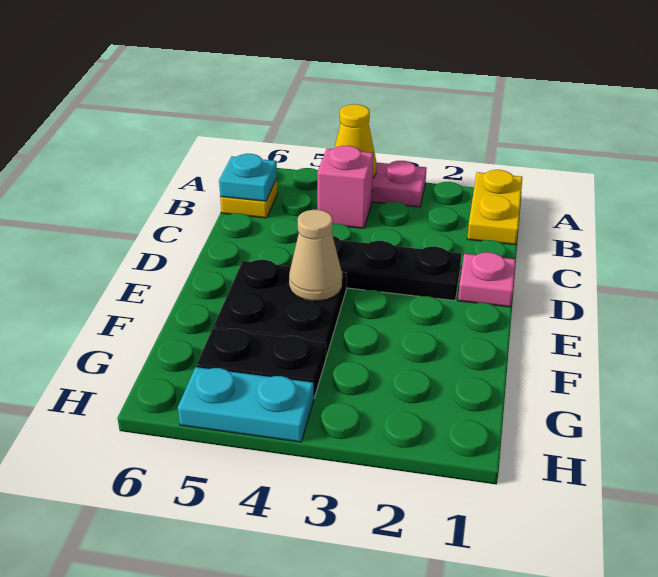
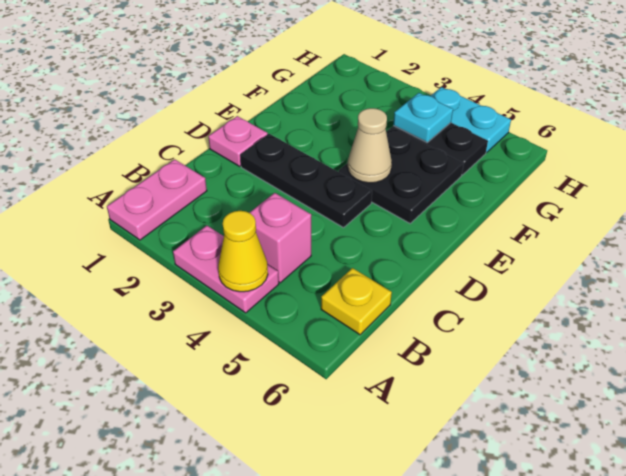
yellow 1x2 plate [467,170,522,245] -> pink 1x2 plate [107,159,207,240]
cyan 1x1 plate [219,154,277,201] -> cyan 1x1 plate moved to [393,93,453,142]

